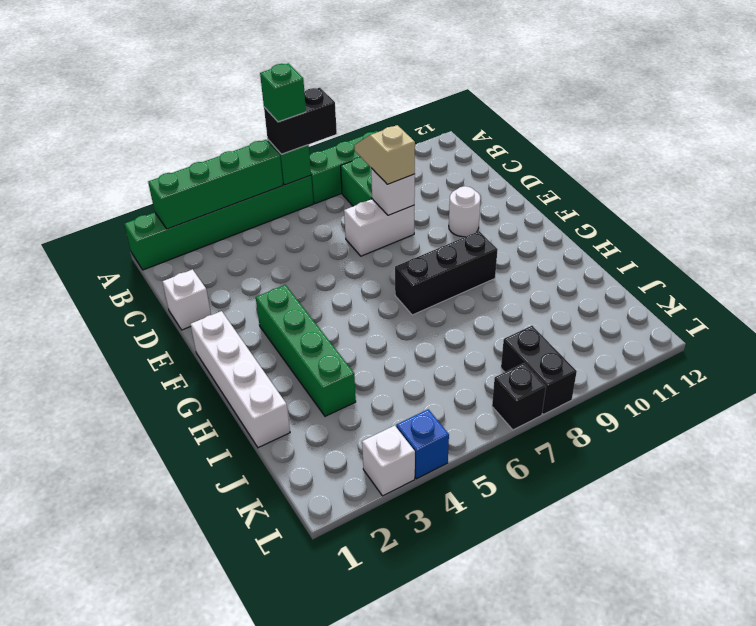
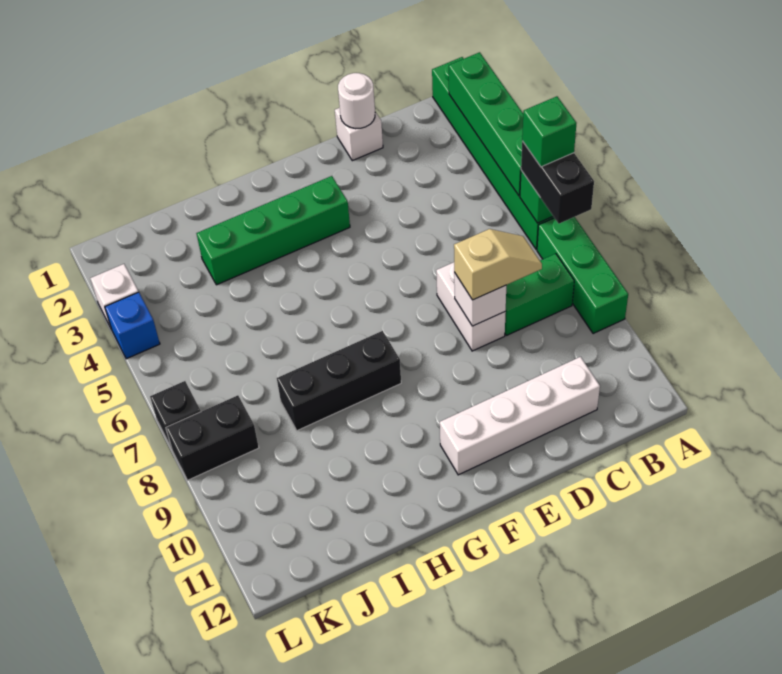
white 1x1 round brick [449,186,481,237] -> white 1x1 round brick moved to [338,73,375,129]
white 1x4 brick [191,311,290,448] -> white 1x4 brick moved to [440,357,600,475]
black 1x3 brick [395,231,498,315] -> black 1x3 brick turned to [277,331,401,431]

